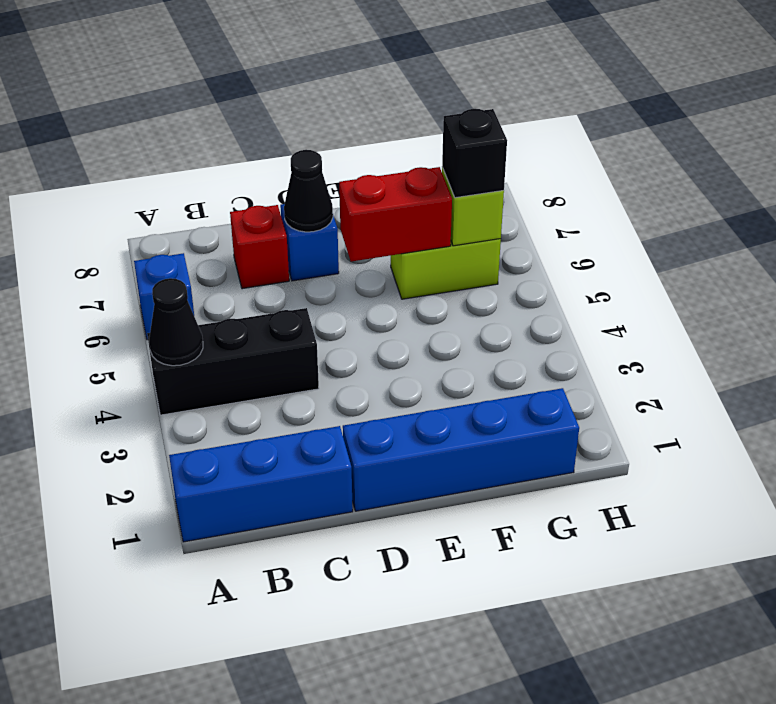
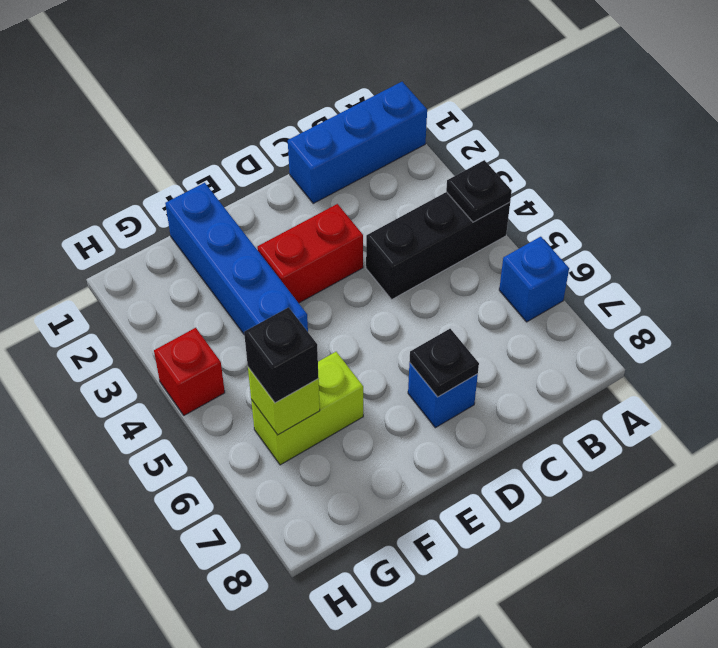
black 1x1 cone [149,278,203,366] -> black 1x1 plate [446,160,512,222]
red 1x1 brick [230,205,289,289] -> red 1x1 brick moved to [154,328,225,415]
blue 1x4 brick [343,388,579,511] -> blue 1x4 brick turned to [165,183,308,334]
black 1x1 cone [284,150,333,232] -> black 1x1 plate [409,329,479,397]
red 1x2 brick [339,167,452,262] -> red 1x2 brick moved to [257,204,363,303]

